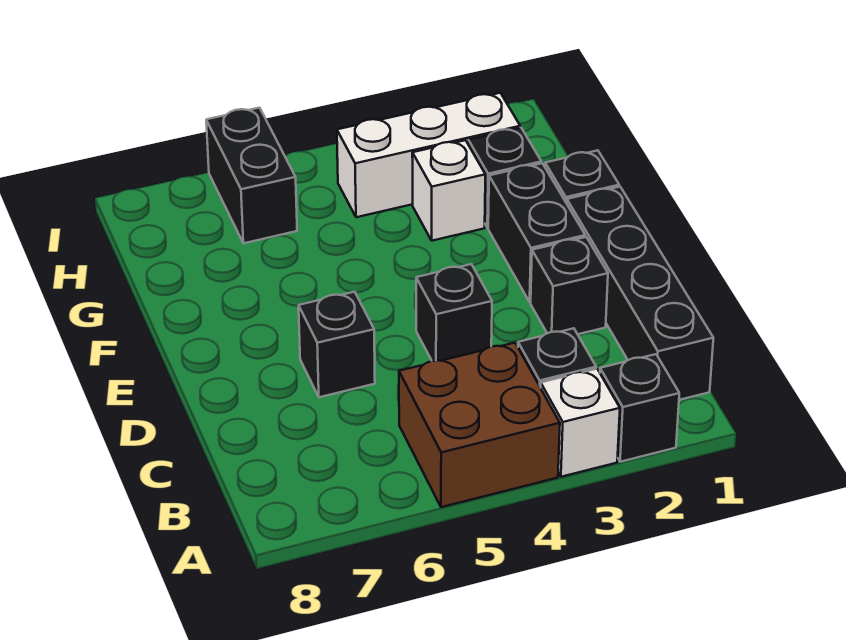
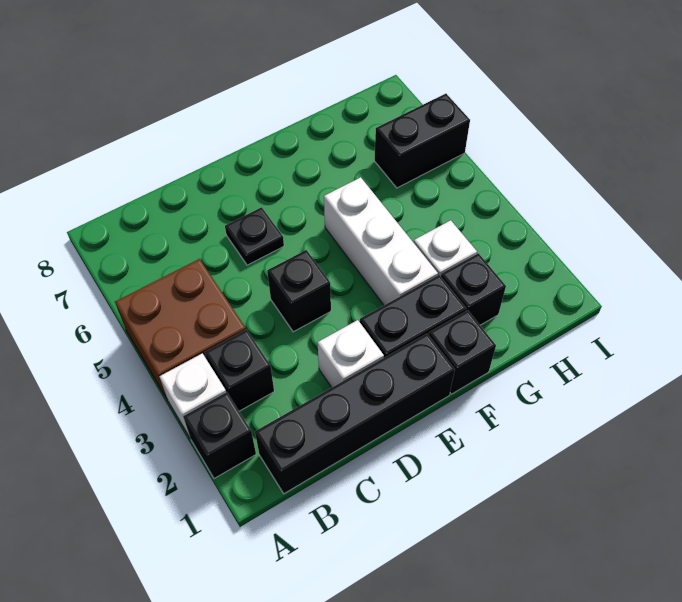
black 1x1 brick [531,237,608,334] -> white 1x1 brick [318,320,384,387]
black 1x1 brick [299,292,375,397] -> black 1x1 plate [225,207,284,265]
white 1x3 brick [337,93,520,217] -> white 1x3 brick moved to [324,177,438,305]

